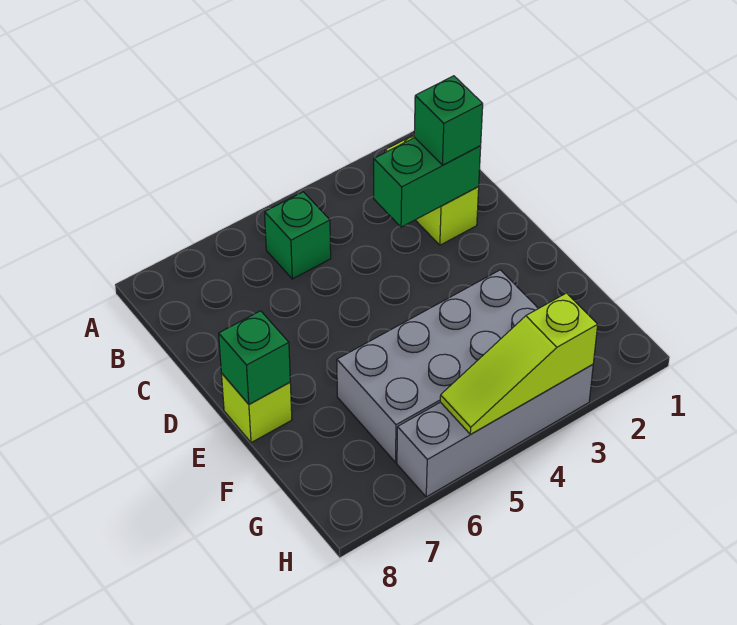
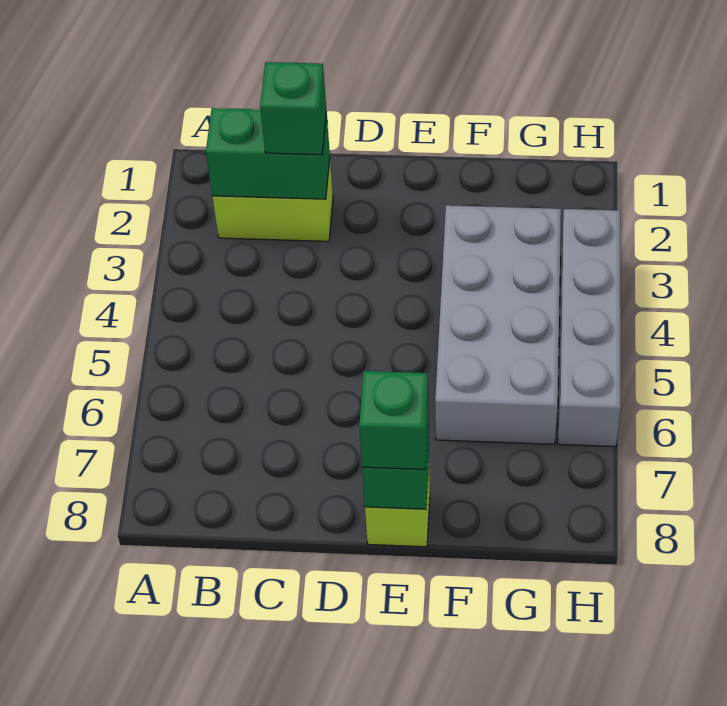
green 1x1 brick [265,192,331,279] -> green 1x1 brick moved to [359,371,428,469]
green 1x2 brick [374,138,481,227] -> green 1x2 brick turned to [206,108,330,199]
lime 1x3 slope [440,293,598,434] -> none

